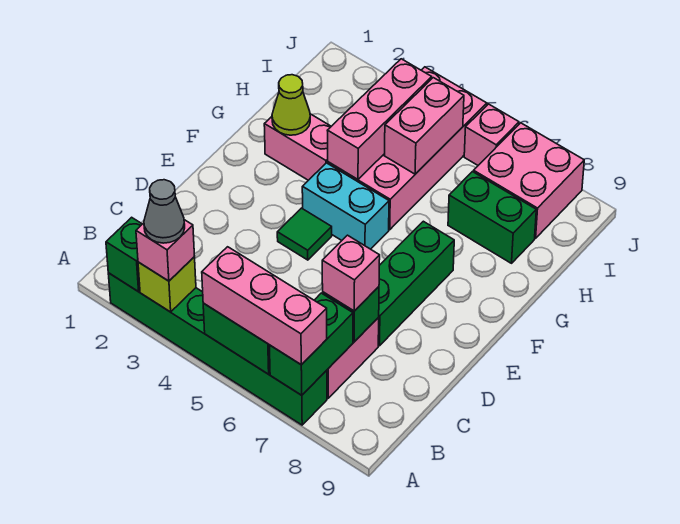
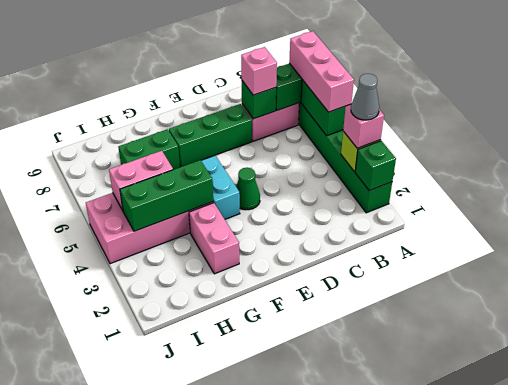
green 1x1 tile [277,208,332,260] -> green 1x1 cone [236,168,260,210]
lime 1x1 cone [272,75,310,135] -> none
pink 1x3 brick [327,59,432,179] -> green 1x3 brick [120,160,213,231]
green 1x2 brick [448,172,536,263] -> green 1x2 brick turned to [118,129,180,170]
pink 2x2 brick [474,123,584,238] -> none
pink 1x1 brick [464,104,519,165] -> none

